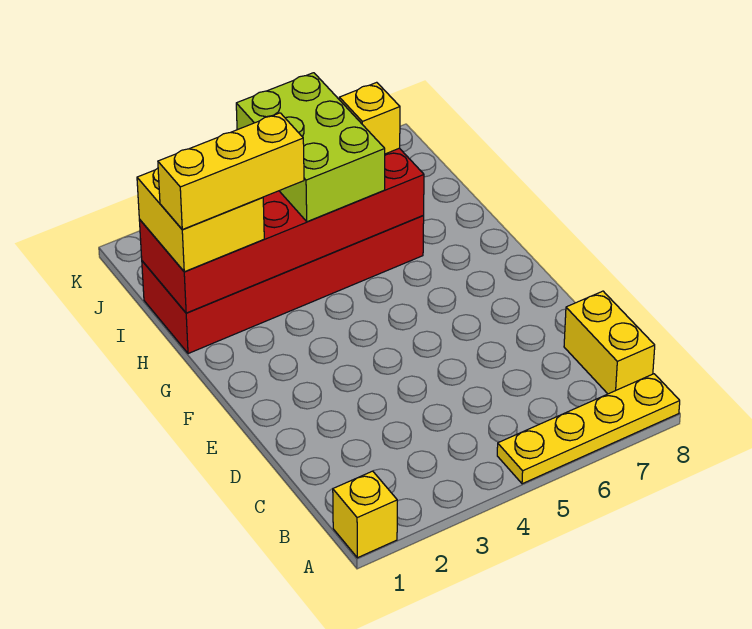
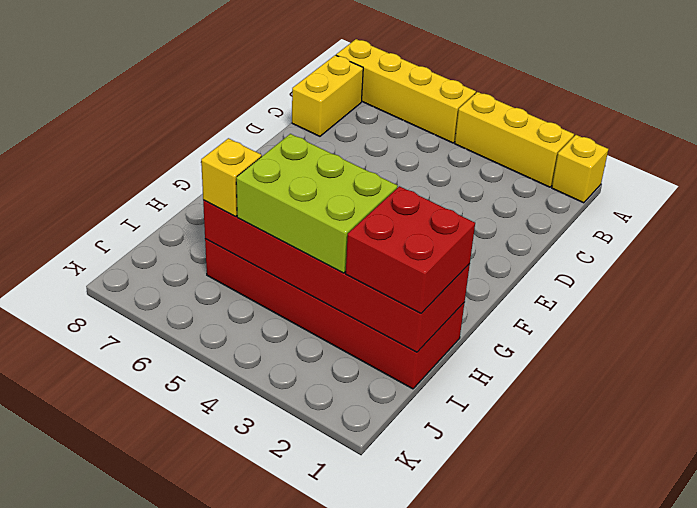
yellow 1x4 plate [497,374,680,484] -> yellow 1x4 brick [336,39,476,143]
yellow 2x2 brick [137,168,264,272] -> red 2x2 brick [346,186,475,313]
yellow 1x3 brick [158,113,304,229] -> yellow 1x3 brick moved to [455,92,574,187]
lime 2x3 brick [236,73,385,222] -> lime 2x3 brick turned to [236,134,398,273]

